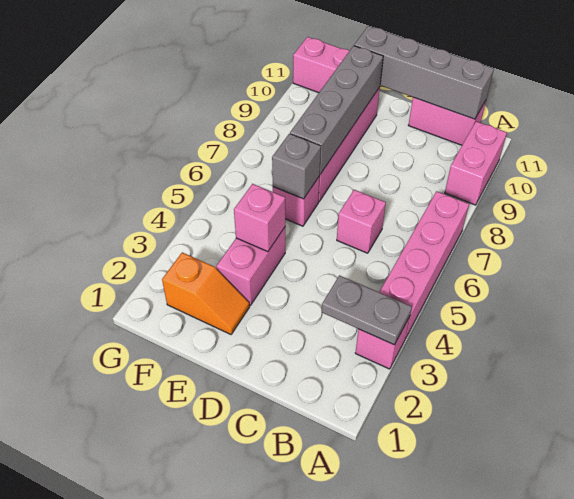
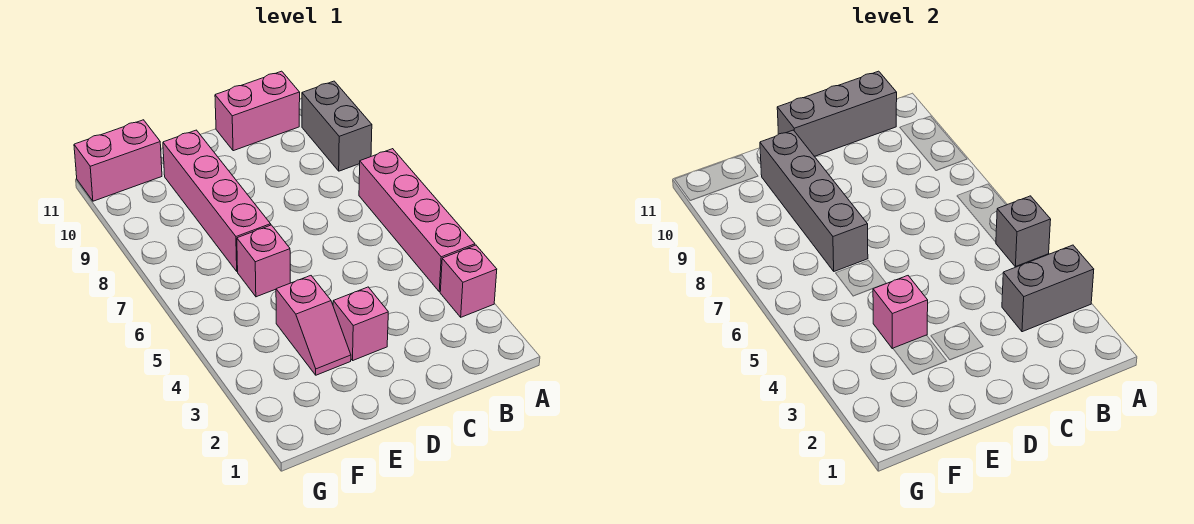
grey 1x2 plate [322,275,412,345] -> grey 1x2 brick [1002,245,1094,332]
pink 1x2 brick [445,121,507,205] -> grey 1x2 brick [302,81,372,171]
grey 1x4 brick [354,26,494,119] -> grey 1x3 brick [777,71,897,156]
pink 1x1 brick [337,190,386,253] -> pink 1x1 brick moved to [333,287,388,360]
orange 1x2 slope [162,252,250,334] -> none
pink 1x2 brick [216,228,285,305] -> pink 1x2 slope [276,276,351,375]
grey 1x1 brick [272,134,321,199] -> grey 1x1 brick moved to [996,196,1051,267]

